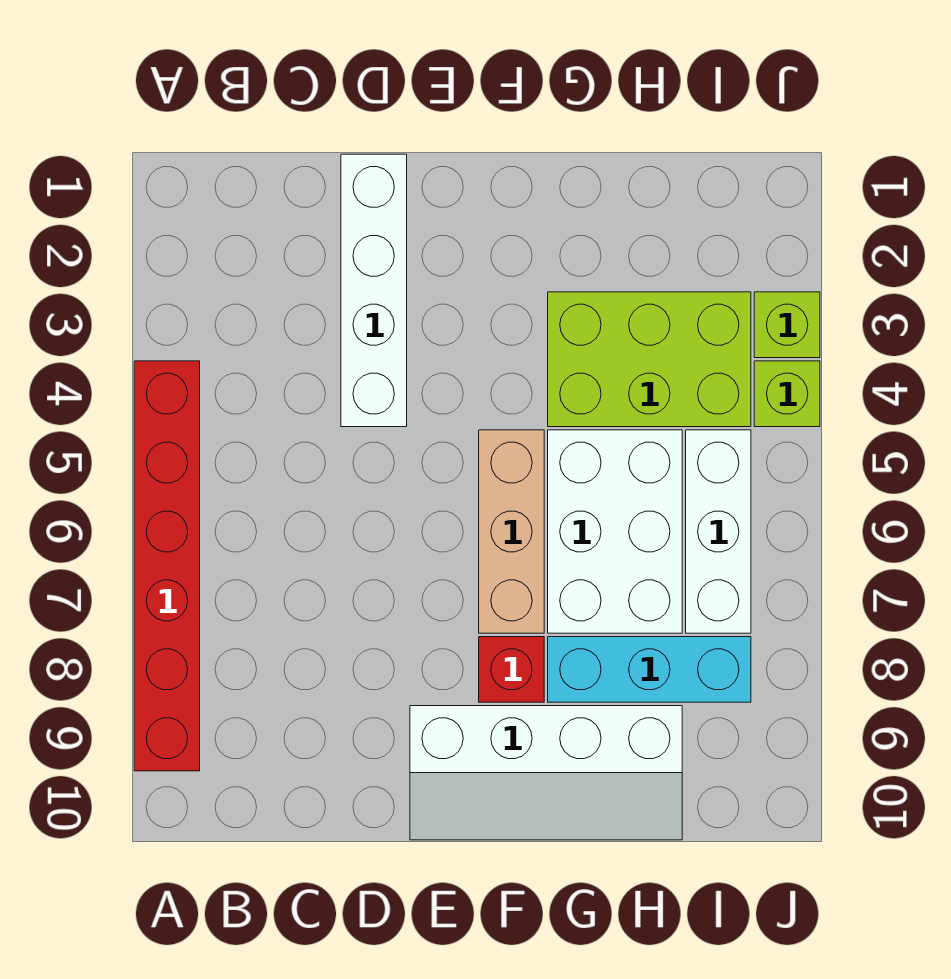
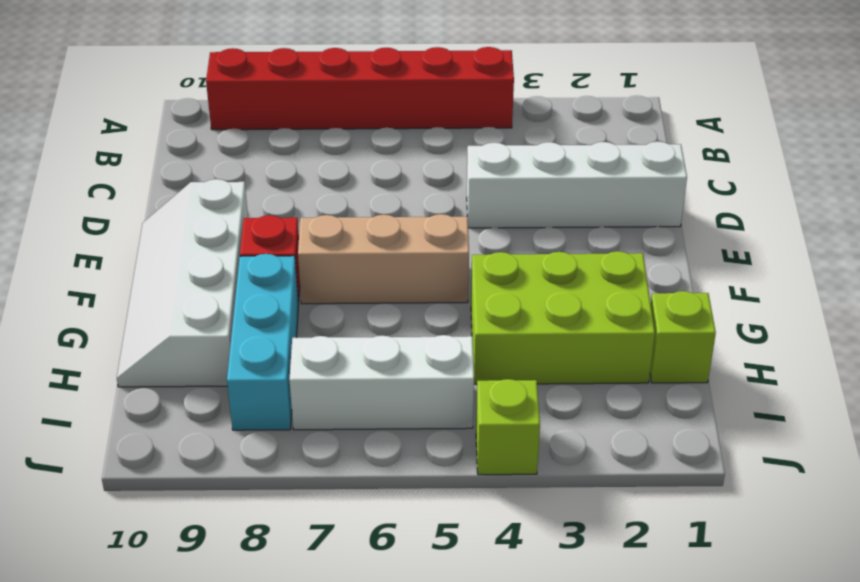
lime 2x3 brick [548,292,751,427] -> lime 2x3 brick turned to [471,251,655,384]
white 2x3 brick [548,430,682,633] -> none
lime 1x1 brick [754,292,820,358] -> lime 1x1 brick moved to [650,291,716,383]

